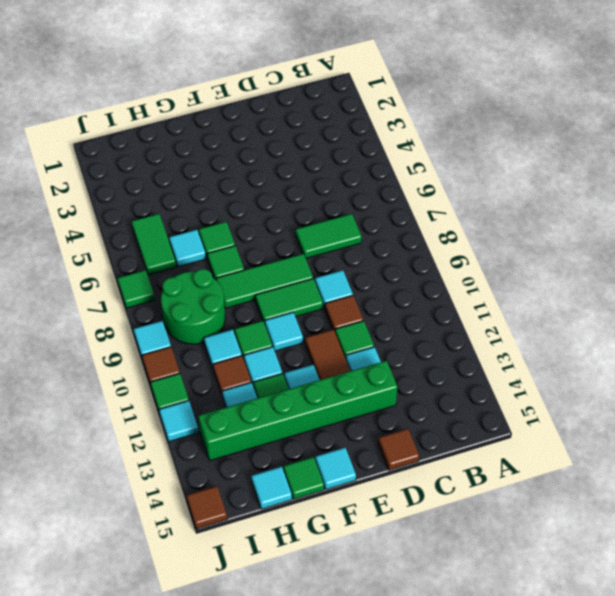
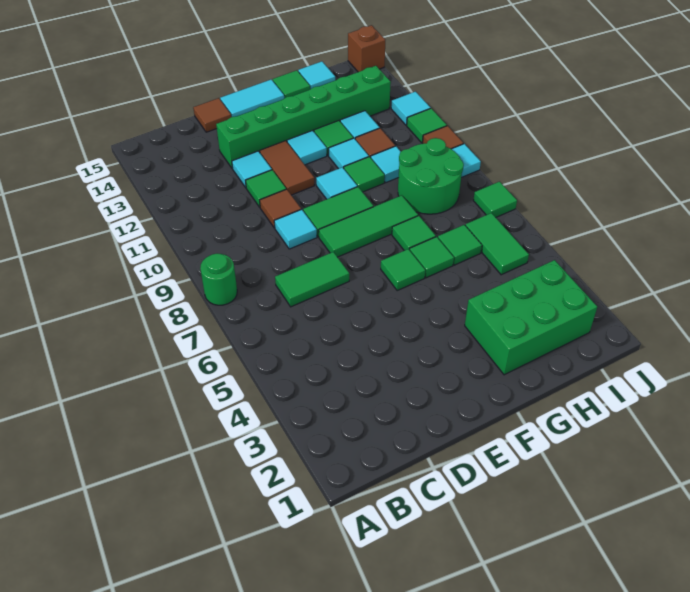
none -> green 1x1 round brick [200,253,237,305]
none -> green 1x1 tile [381,249,425,290]
cyan 1x1 tile [315,448,356,489] -> cyan 1x2 tile [220,79,284,117]
none -> green 2x3 brick [465,260,597,375]
cyan 1x1 tile [169,230,206,267] -> green 1x1 tile [438,225,482,265]
brown 1x1 tile [186,486,227,529] -> brown 1x1 brick [348,25,385,72]

